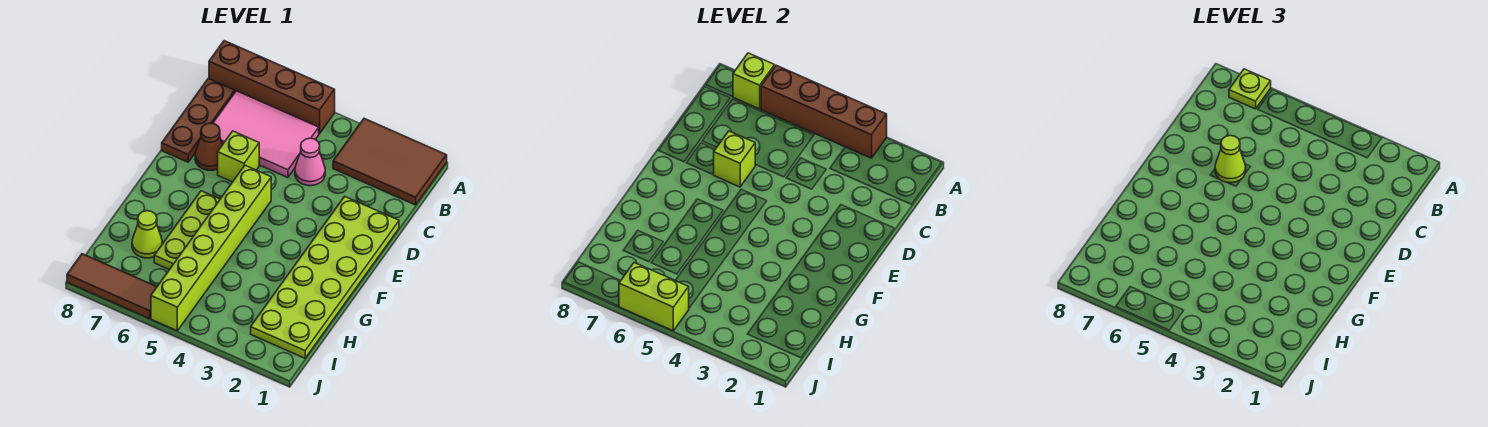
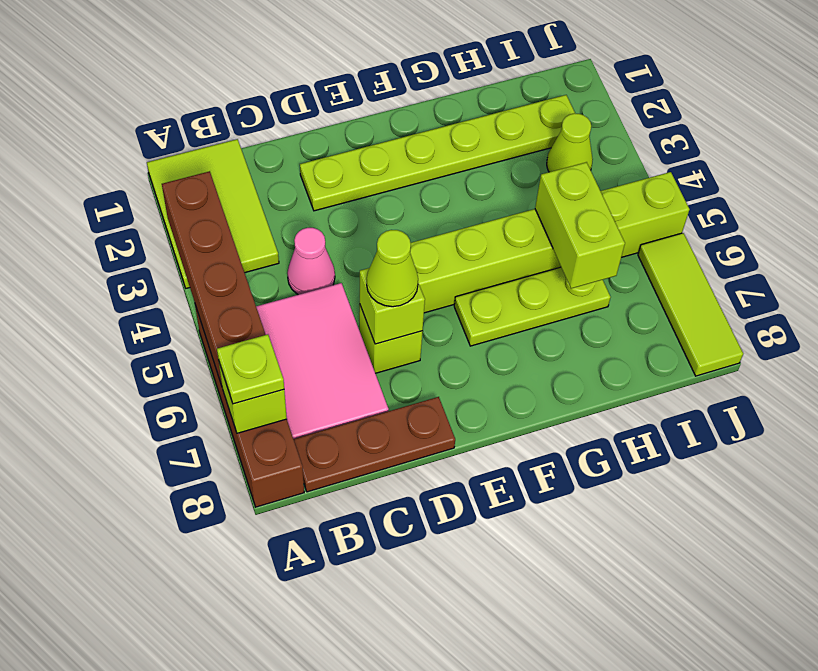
brown 2x3 tile [333,118,447,205] -> lime 2x3 tile [147,139,279,288]
lime 2x6 plate [251,196,399,358] -> lime 1x6 plate [300,95,575,211]
brown 1x1 cone [195,123,223,170] -> none
lime 1x1 cone [132,211,162,258] -> lime 1x1 cone moved to [547,113,593,172]
lime 1x2 brick [619,263,689,331] -> lime 1x2 brick moved to [535,162,625,289]
brown 1x3 tile [67,254,157,319] -> lime 1x3 tile [638,233,743,376]

